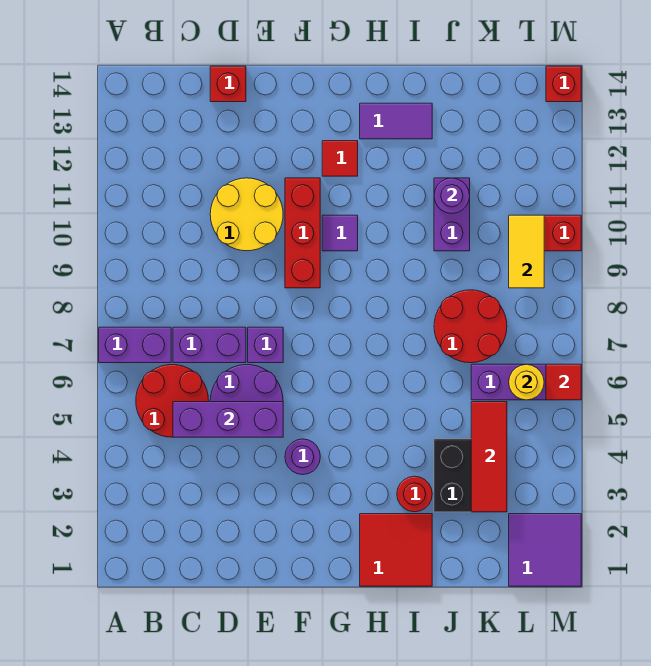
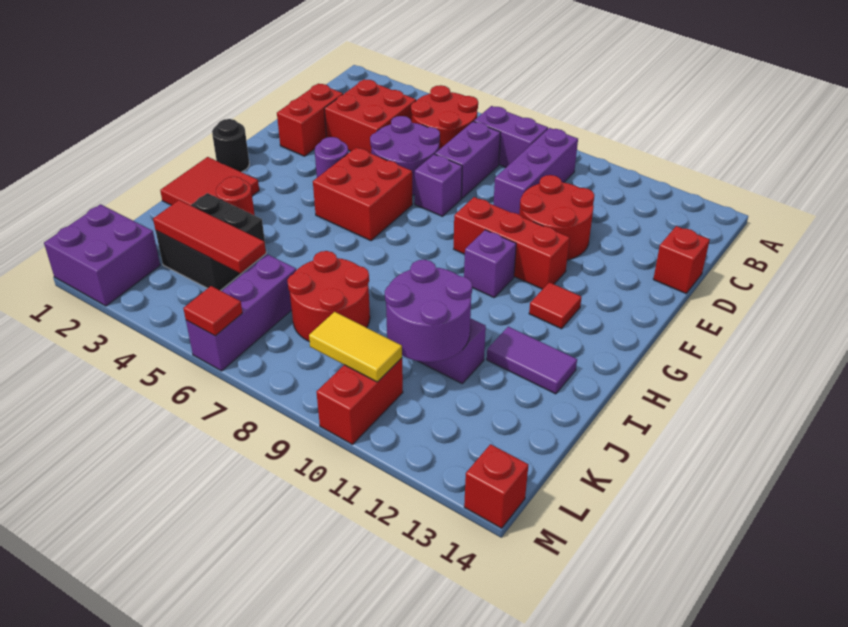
purple 1x2 brick [99,327,171,363] -> purple 1x2 brick turned to [474,106,548,167]
none -> red 2x2 brick [324,79,416,153]
purple 1x3 brick [173,402,283,437] -> purple 1x3 brick moved to [494,128,578,214]
none -> red 1x2 brick [277,84,343,156]
yellow 2x2 round brick [210,178,283,251] -> red 2x2 round brick [519,175,594,260]
none -> red 2x2 brick [313,147,412,241]
none -> black 1x1 round brick [212,119,249,172]
purple 1x1 tile [322,215,358,251] -> purple 1x1 brick [464,230,516,297]
purple 1x2 tile [360,103,432,139] -> purple 1x2 tile turned to [487,327,577,394]
purple 1x1 round brick [434,178,470,213] -> purple 2x2 round brick [385,260,472,362]
purple 2x2 tile [509,514,581,586] -> purple 2x2 brick [44,204,160,306]
yellow 1x1 round brick [509,365,544,400] -> none

